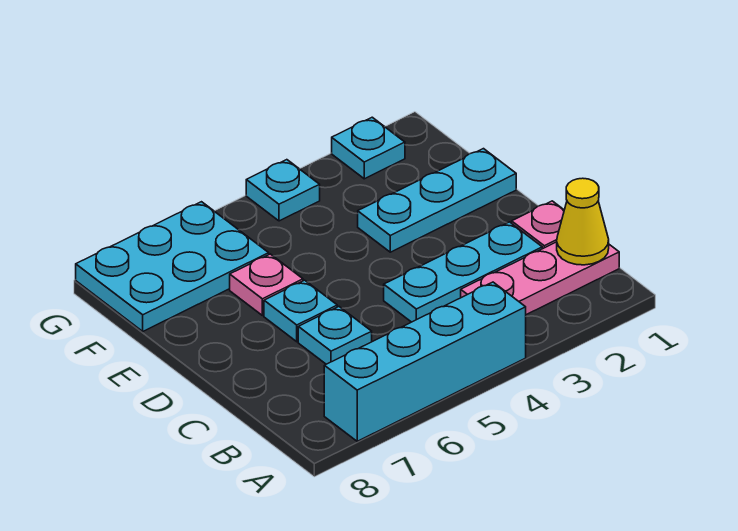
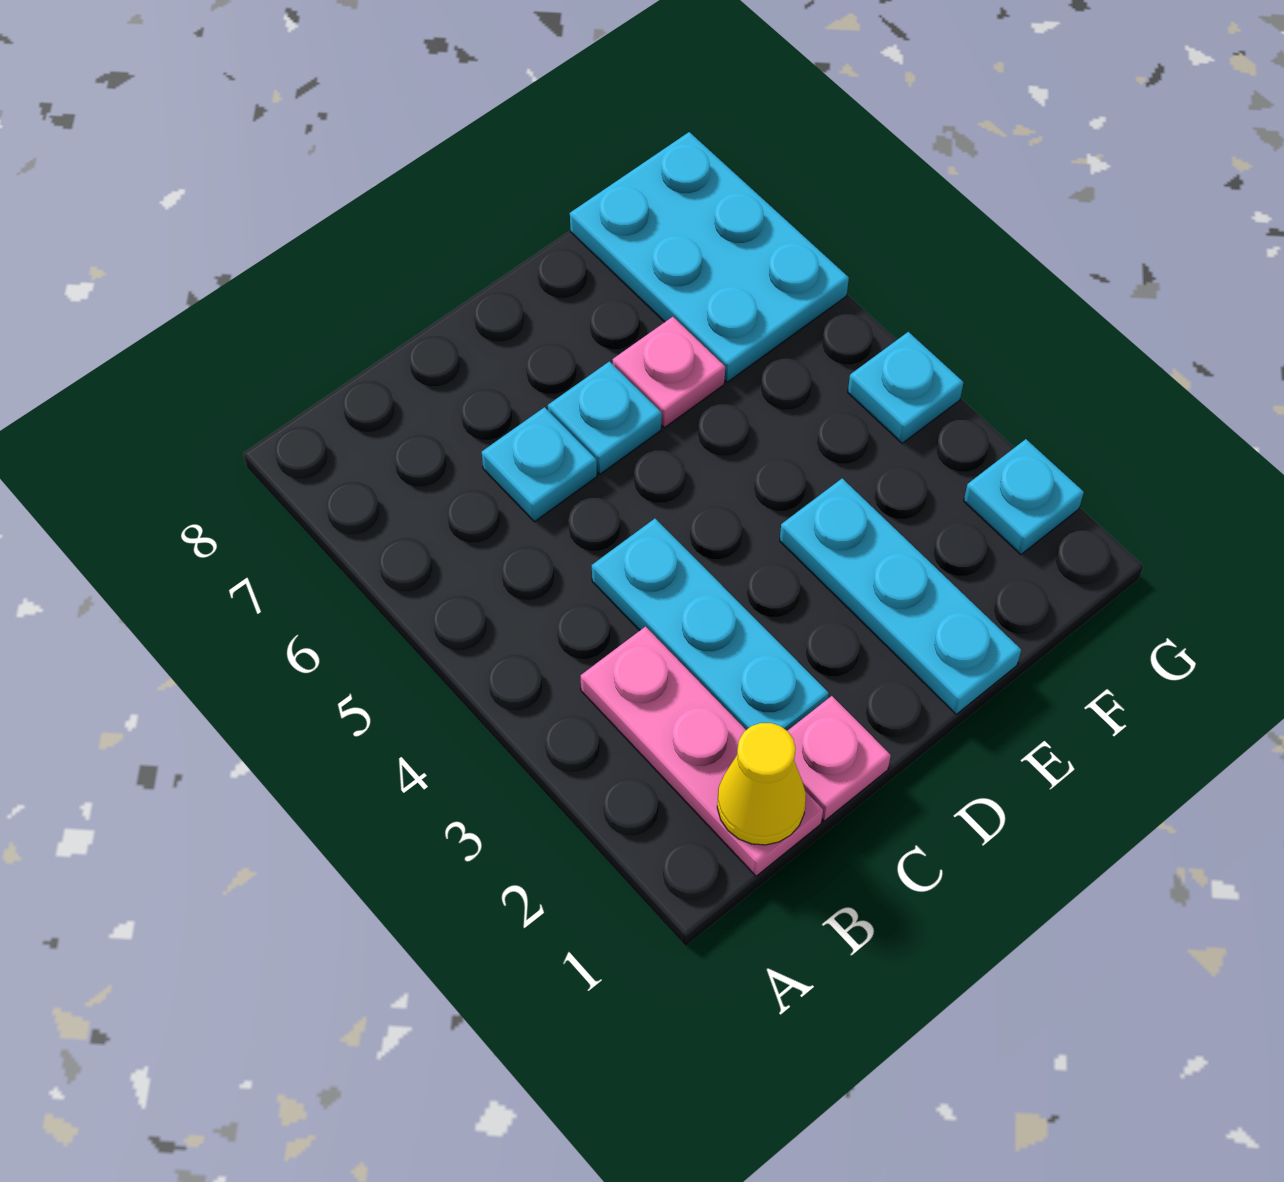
cyan 1x4 brick [324,282,526,441] -> none

